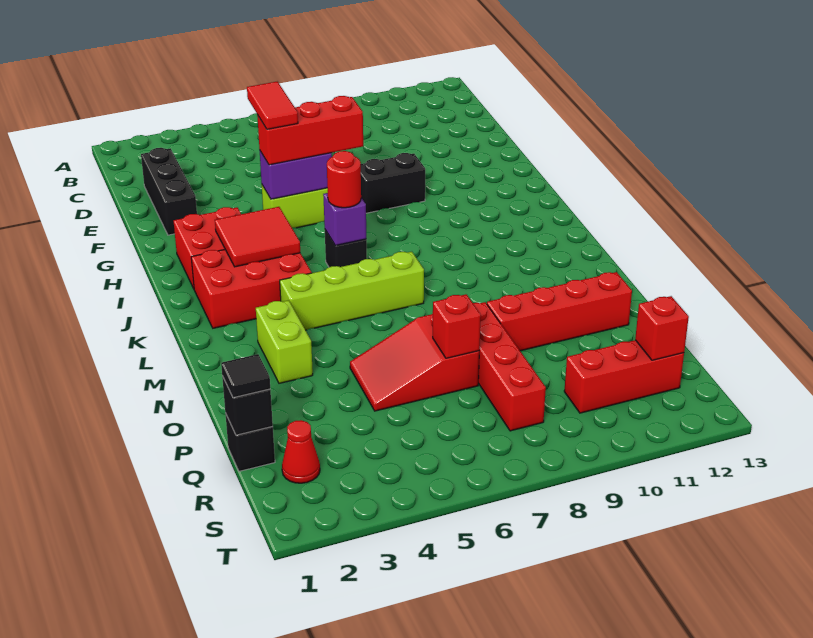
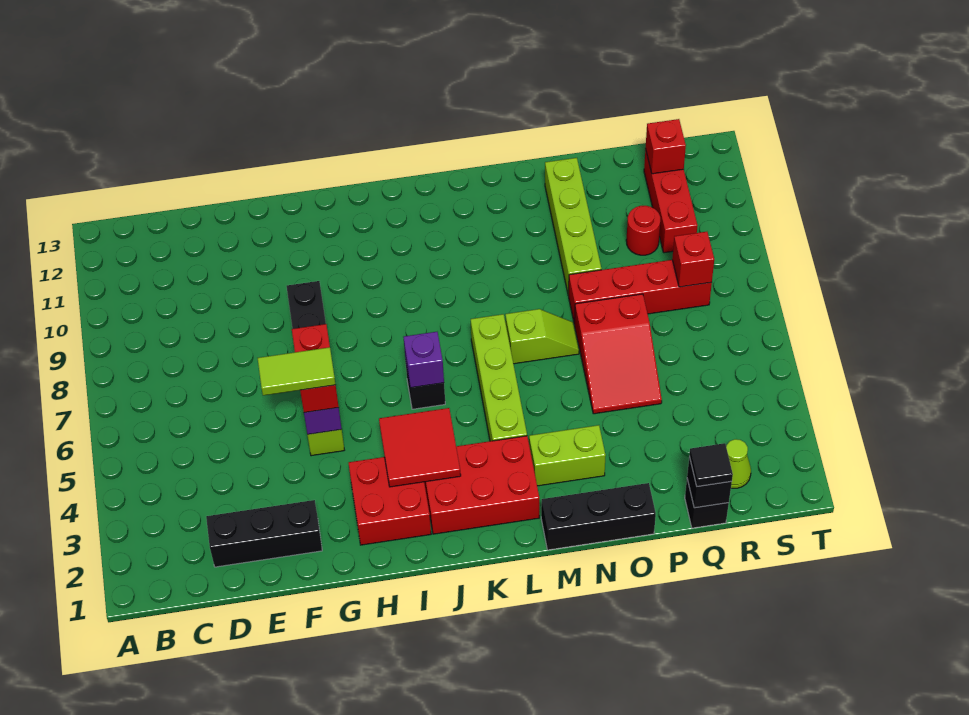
red 1x2 tile [247,82,298,129] -> lime 1x2 tile [258,347,336,395]
red 1x3 brick [257,96,363,165] -> red 1x2 brick [292,324,339,413]
red 2x3 brick [191,250,312,328] -> red 2x3 brick turned to [424,436,539,534]
red 1x1 round brick [327,151,361,208] -> red 1x1 round brick moved to [626,206,660,255]
none -> black 1x3 brick [541,483,656,550]
none -> lime 1x2 slope [505,309,579,364]
red 1x4 brick [487,272,632,351] -> lime 1x4 brick [545,158,601,295]
red 1x1 brick [433,294,481,358] -> red 1x1 brick moved to [672,232,714,287]
red 1x1 cone [282,420,320,483] -> lime 1x1 cone [726,439,751,488]

